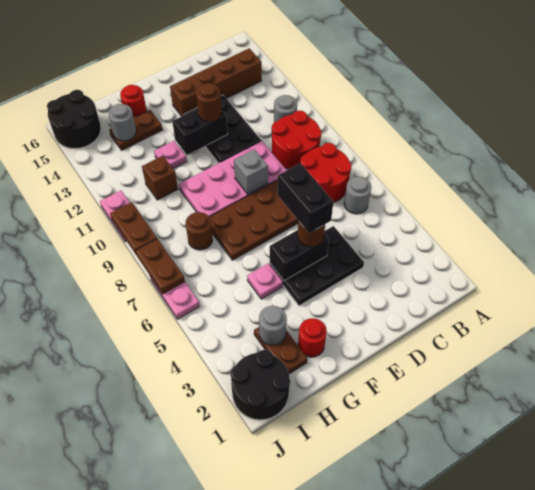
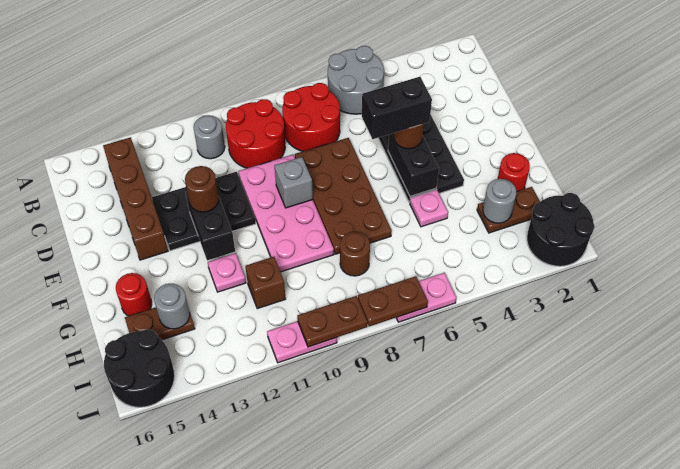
grey 1x1 round brick [344,177,371,214] -> grey 2x2 round brick [328,46,384,114]
brown 1x2 plate [109,110,162,150] -> brown 1x2 plate turned to [125,307,195,340]

